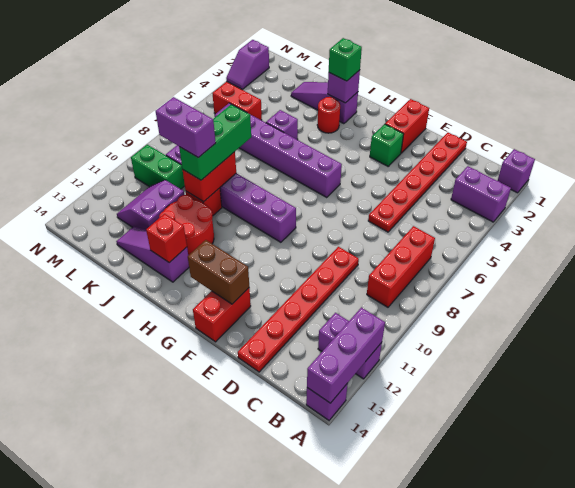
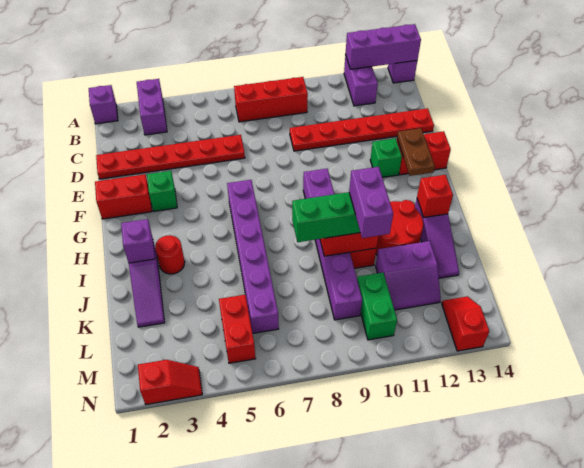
brown 1x2 brick [188,240,249,304] -> brown 1x2 plate [397,128,435,176]
green 1x1 brick [329,38,362,81] -> green 1x1 brick moved to [370,138,402,177]
purple 1x1 brick [266,110,298,140] -> none
none -> red 1x2 slope [442,296,489,351]
purple 1x2 slope [226,40,269,90] -> red 1x2 slope [138,360,202,405]

